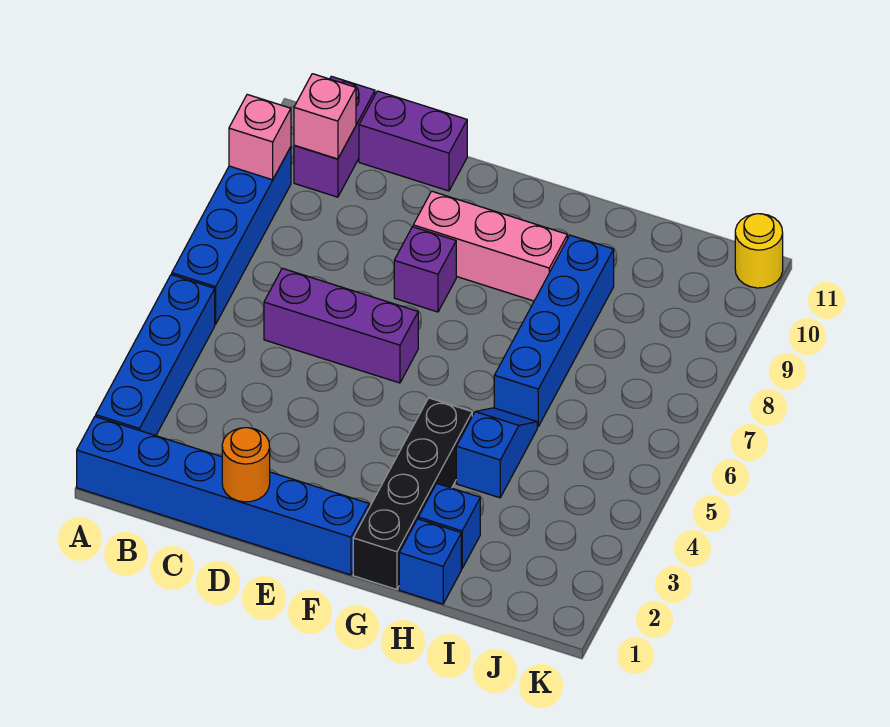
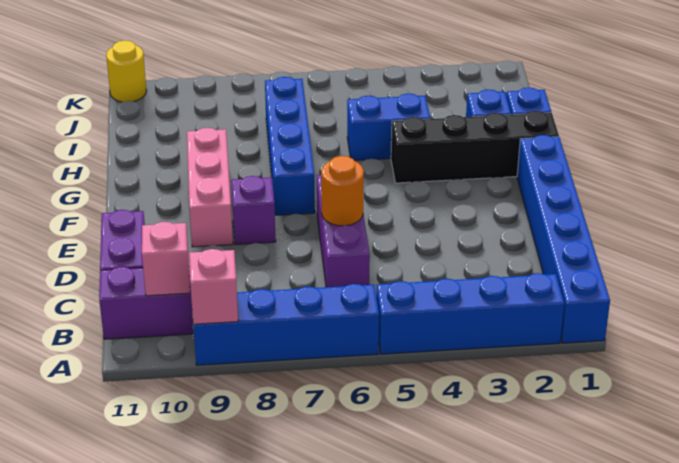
orange 1x1 round brick [222,428,270,502] -> orange 1x1 round brick moved to [321,156,364,226]
blue 1x2 slope [456,408,537,498] -> blue 1x2 brick [347,93,430,160]
blue 1x4 brick [494,235,614,427] -> blue 1x4 brick turned to [265,77,315,215]

